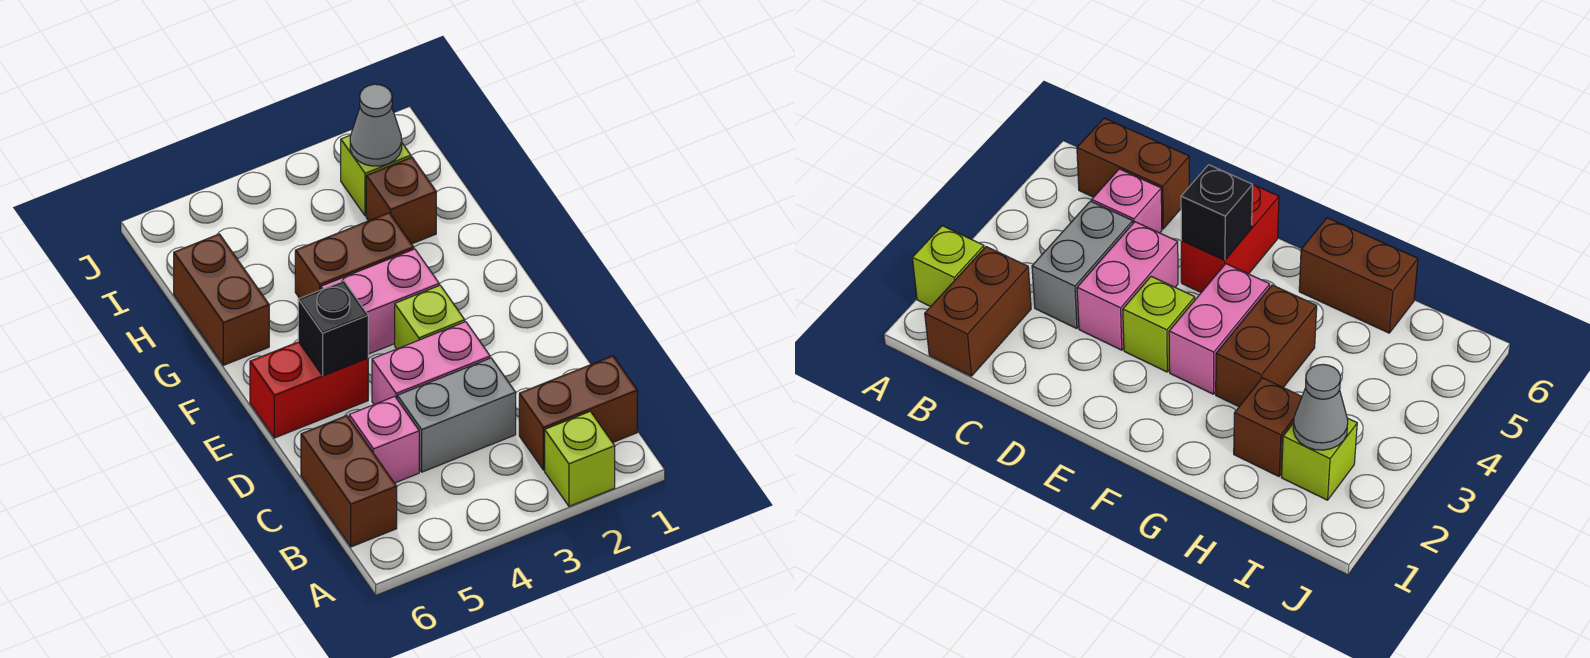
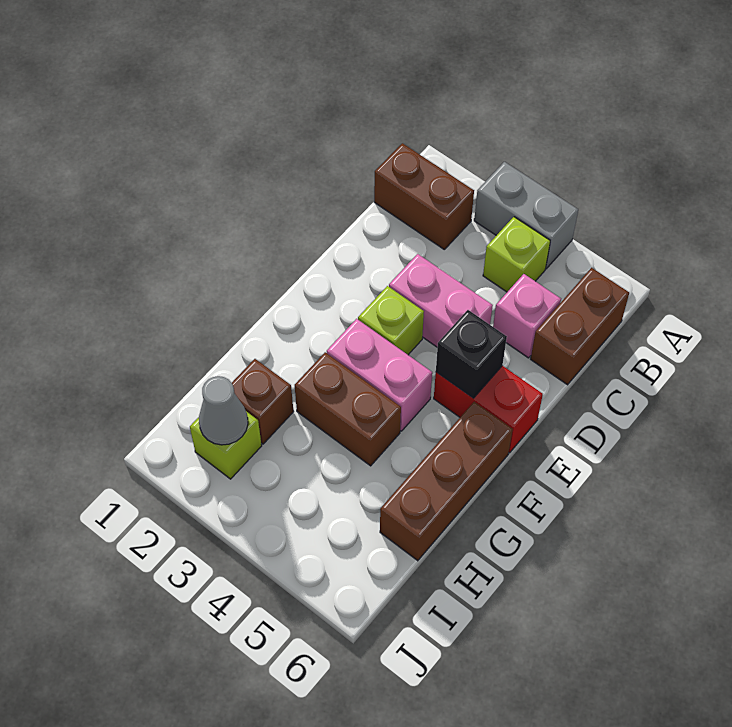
lime 1x1 brick [545,411,615,506] -> lime 1x1 brick moved to [483,217,550,292]
grey 1x2 brick [397,358,516,472] -> grey 1x2 brick moved to [474,162,578,269]
brown 1x2 brick [174,234,269,365] -> brown 1x3 brick [380,402,513,561]

